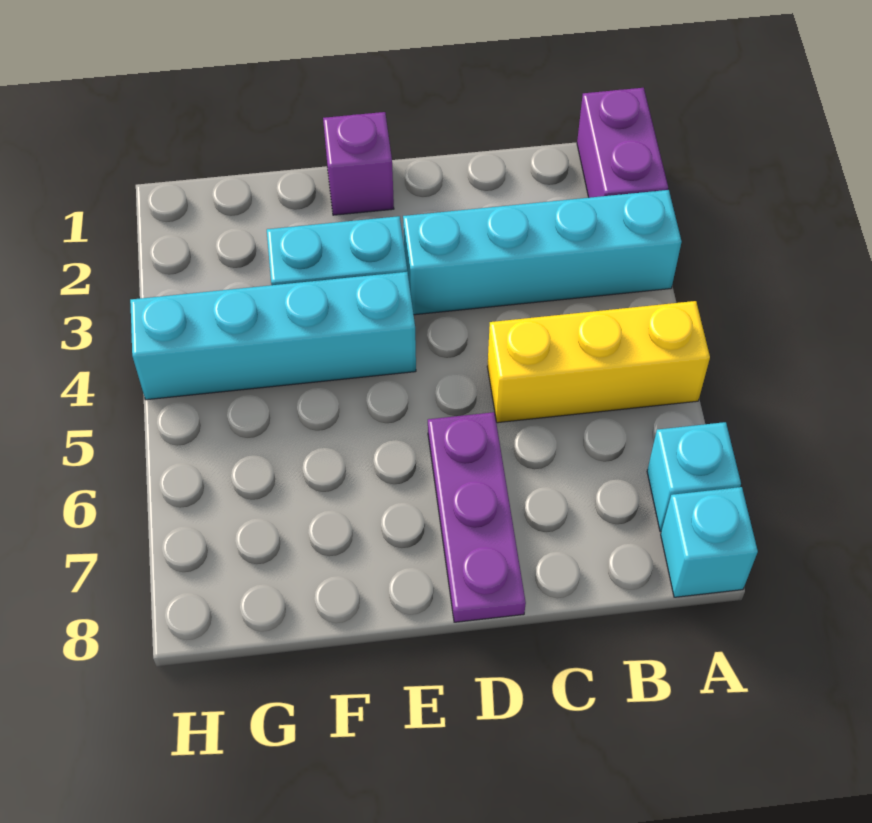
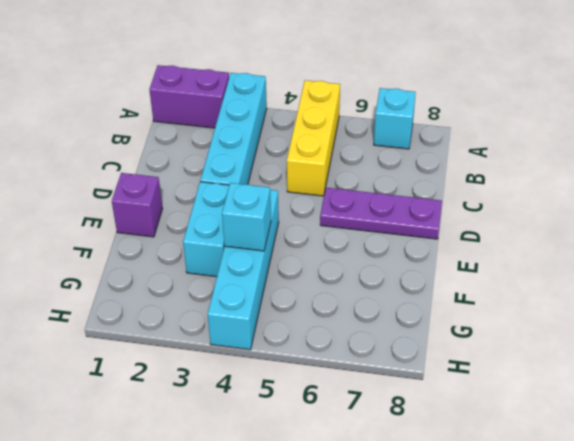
cyan 1x1 brick [661,487,758,597] -> cyan 1x1 brick moved to [222,183,271,251]

